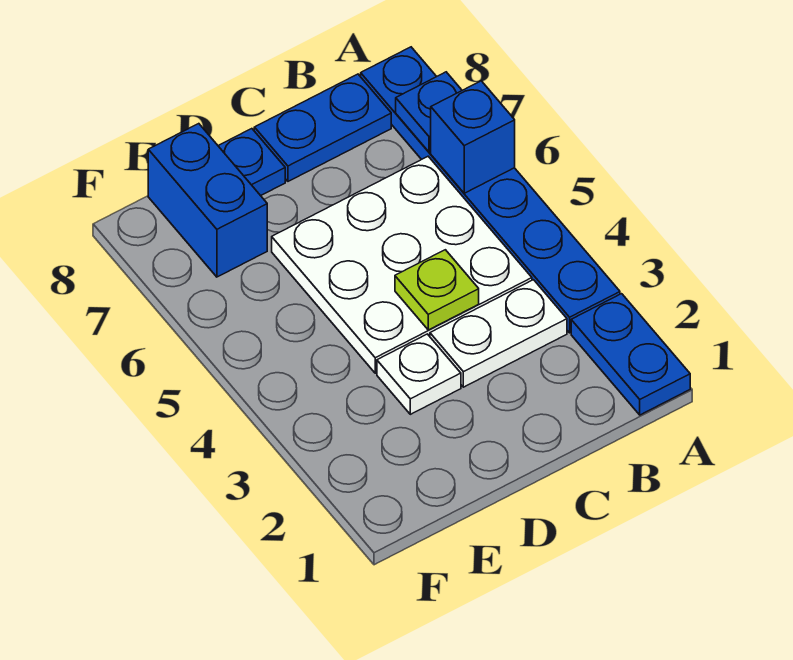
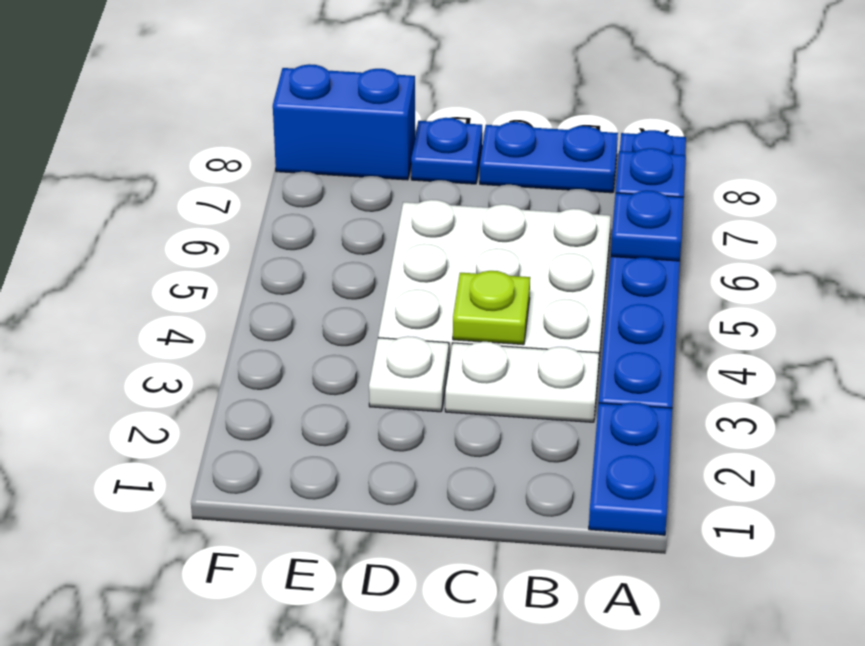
blue 1x1 brick [431,81,515,193] -> blue 1x1 plate [611,190,684,261]
blue 1x2 brick [148,124,267,277] -> blue 1x2 brick turned to [273,64,415,180]

